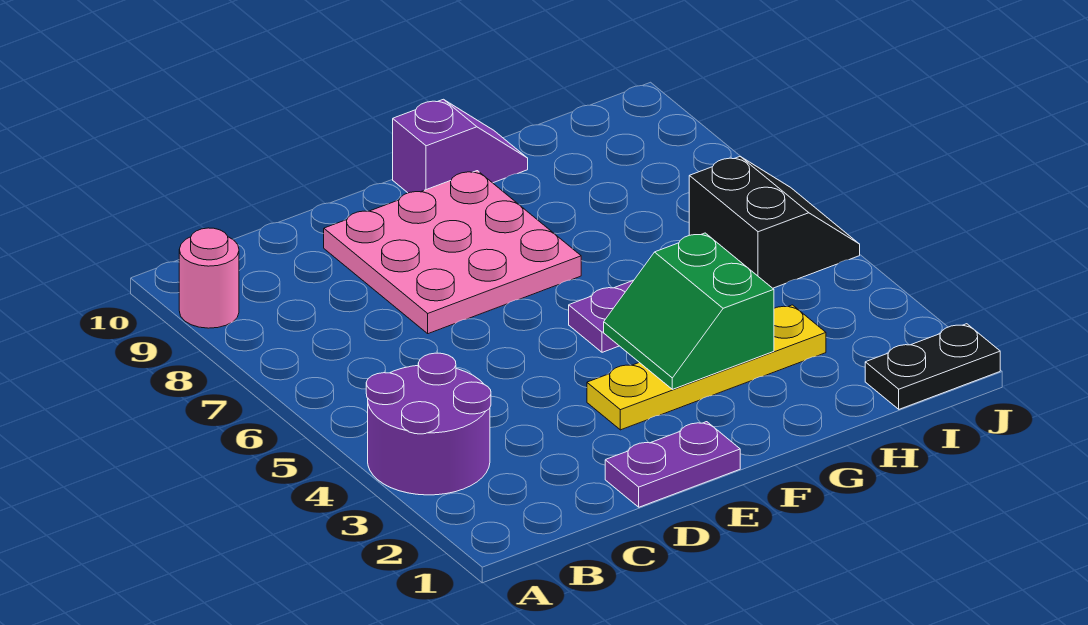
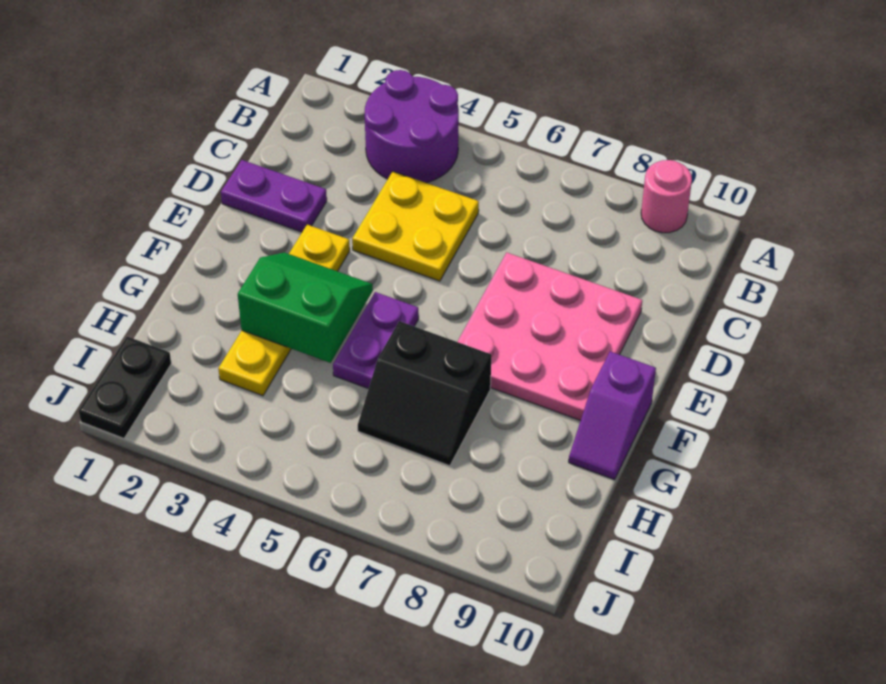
none -> yellow 2x2 plate [352,172,479,281]
purple 1x2 plate [605,422,740,507] -> purple 1x2 plate turned to [221,160,327,232]
black 2x2 slope [689,157,860,288] -> black 2x2 slope moved to [358,321,491,466]

